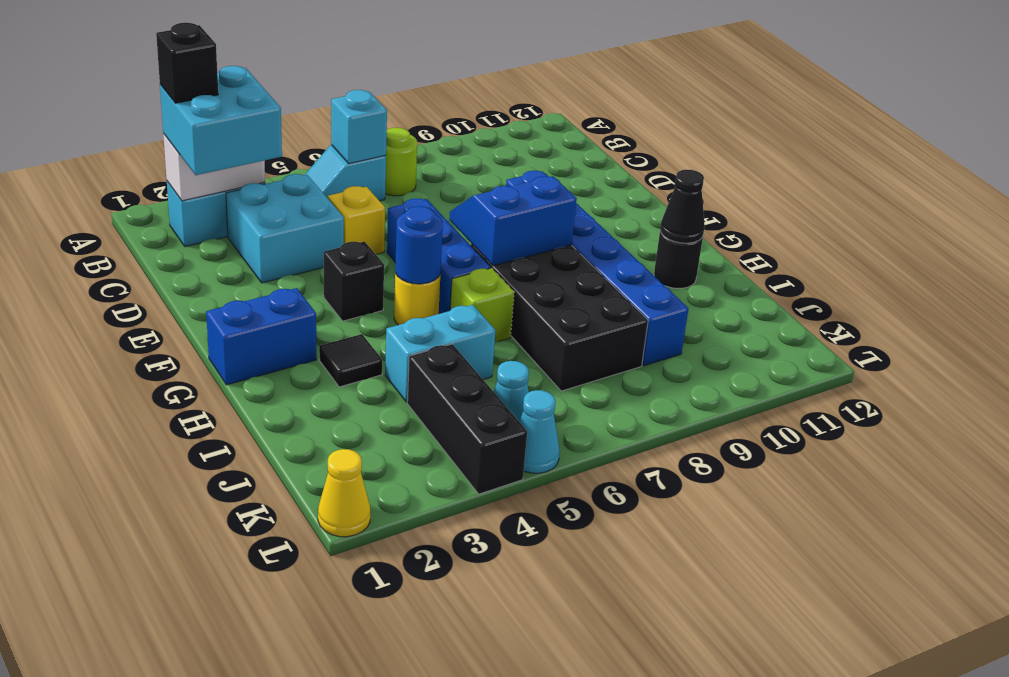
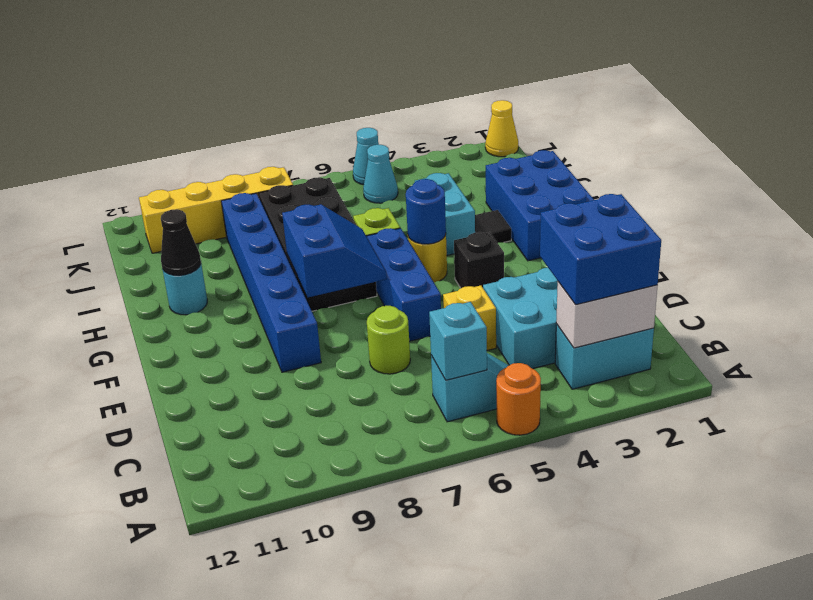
none -> orange 1x1 round brick [496,363,541,435]
cyan 2x2 brick [160,66,282,175] -> blue 2x2 brick [540,194,661,305]
black 1x1 brick [156,23,218,103] -> none
lime 1x1 round brick [385,128,417,196] -> lime 1x1 round brick moved to [367,306,410,374]
blue 2x2 slope [449,176,577,266] -> blue 2x2 slope turned to [282,204,387,297]
blue 1x2 brick [206,288,316,385] -> blue 2x3 brick [486,150,594,261]
black 1x1 round brick [654,230,703,288] -> cyan 1x1 round brick [163,265,207,315]
cyan 1x2 brick [385,305,495,402] -> cyan 1x2 brick turned to [415,173,475,255]
black 1x3 brick [407,344,527,494] -> none
none -> yellow 1x4 brick [139,167,293,253]

